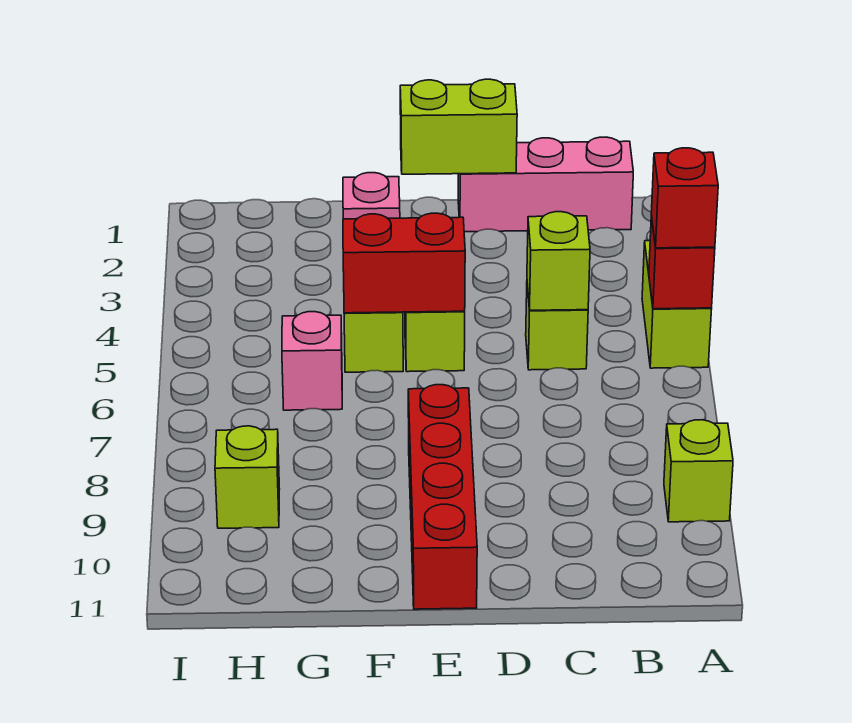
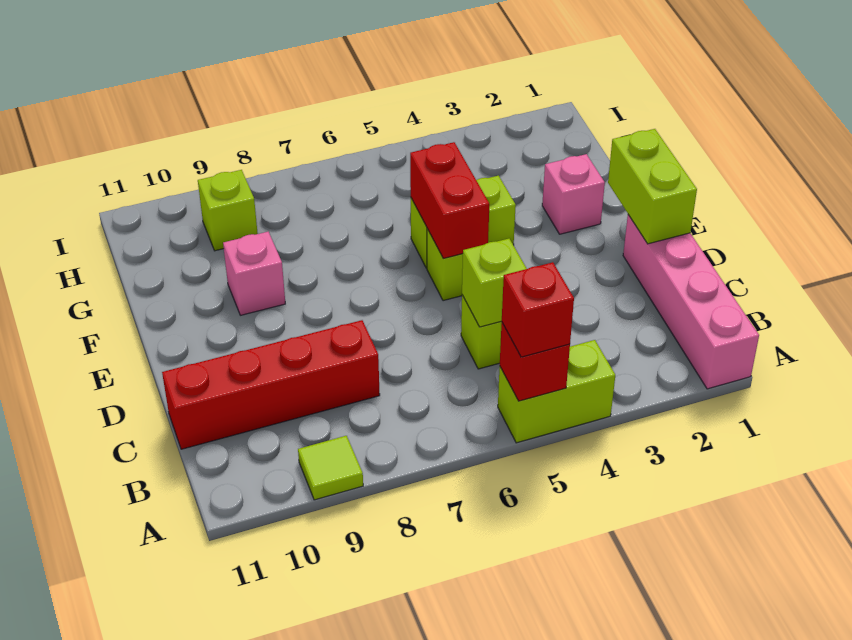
lime 1x1 brick [664,420,733,522] -> lime 1x1 tile [298,436,363,500]
pink 1x3 brick [458,137,633,232] -> pink 1x4 brick [623,215,759,389]
red 1x4 brick [408,385,477,609] -> red 1x4 brick moved to [162,320,380,449]
pink 1x1 brick [282,312,342,410] -> pink 1x1 brick moved to [223,232,285,315]

